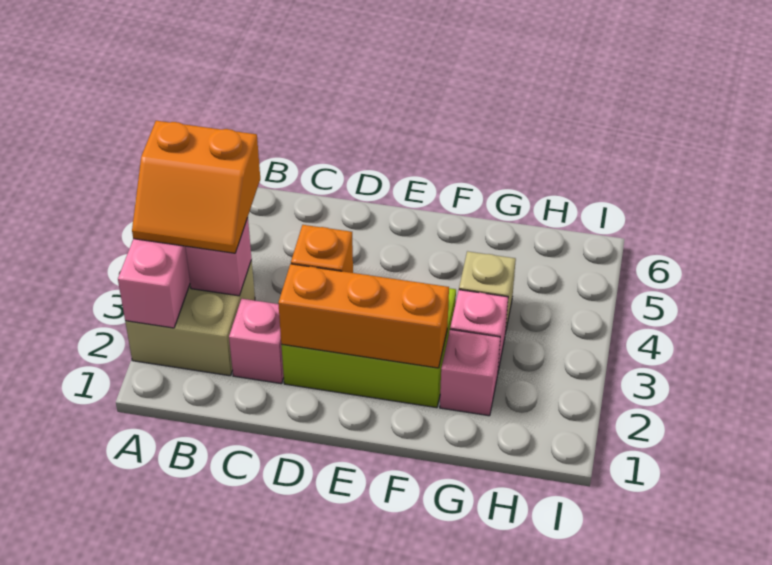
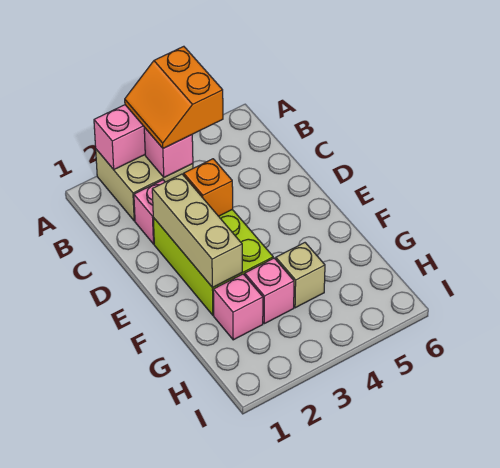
orange 1x3 brick [278,264,449,368] -> tan 1x3 brick [152,174,242,288]

